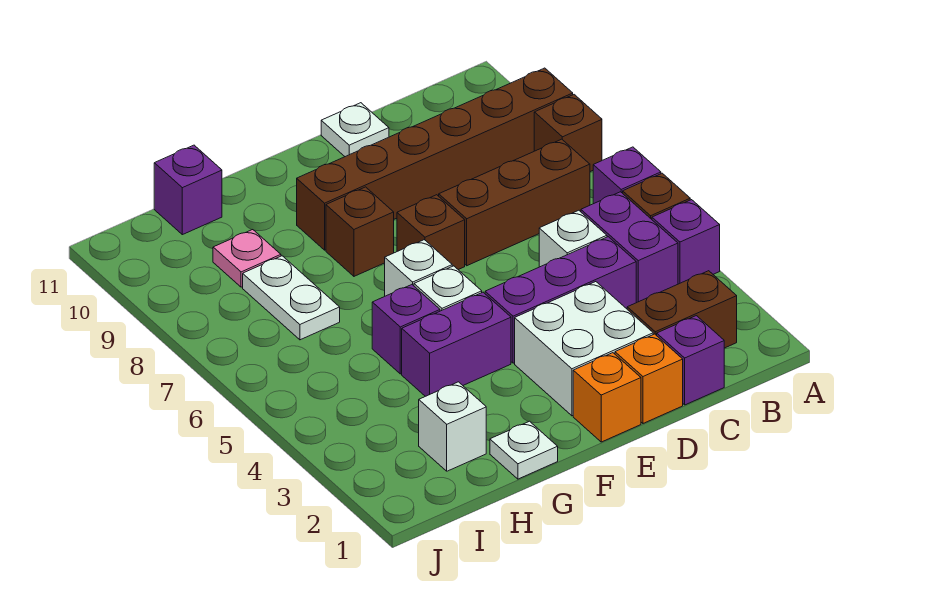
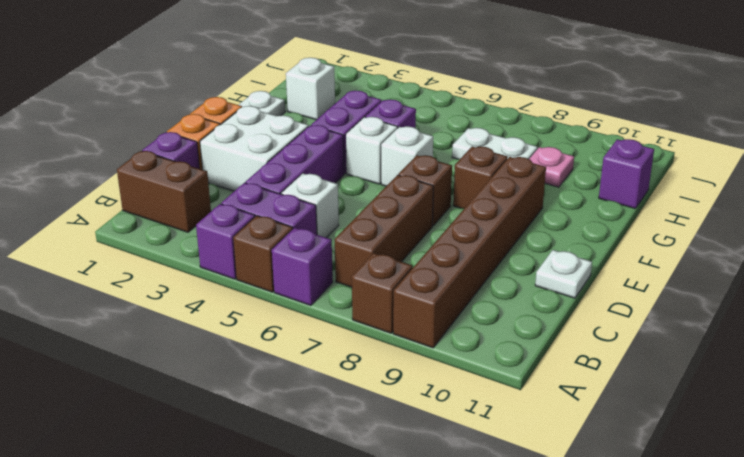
brown 1x2 brick [627,271,737,348] -> brown 1x2 brick turned to [117,151,211,232]

